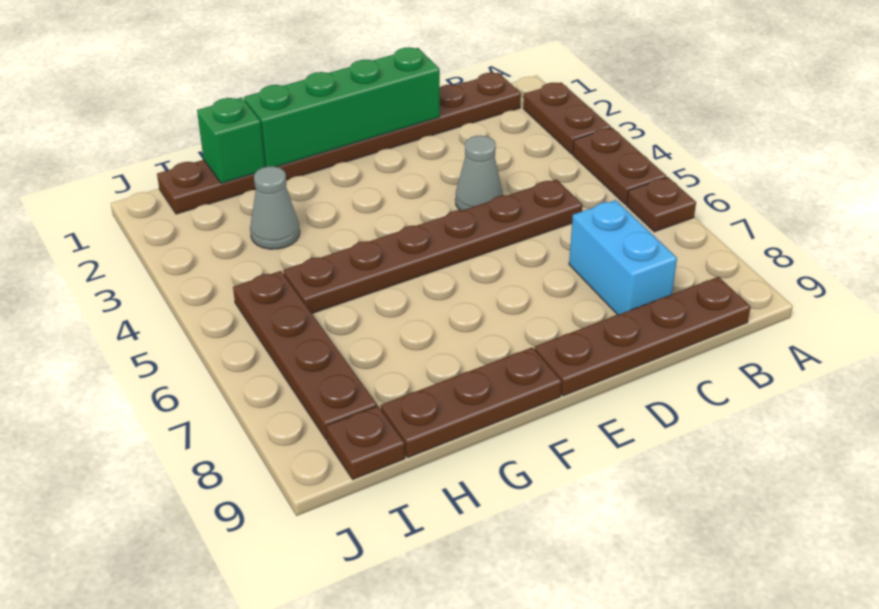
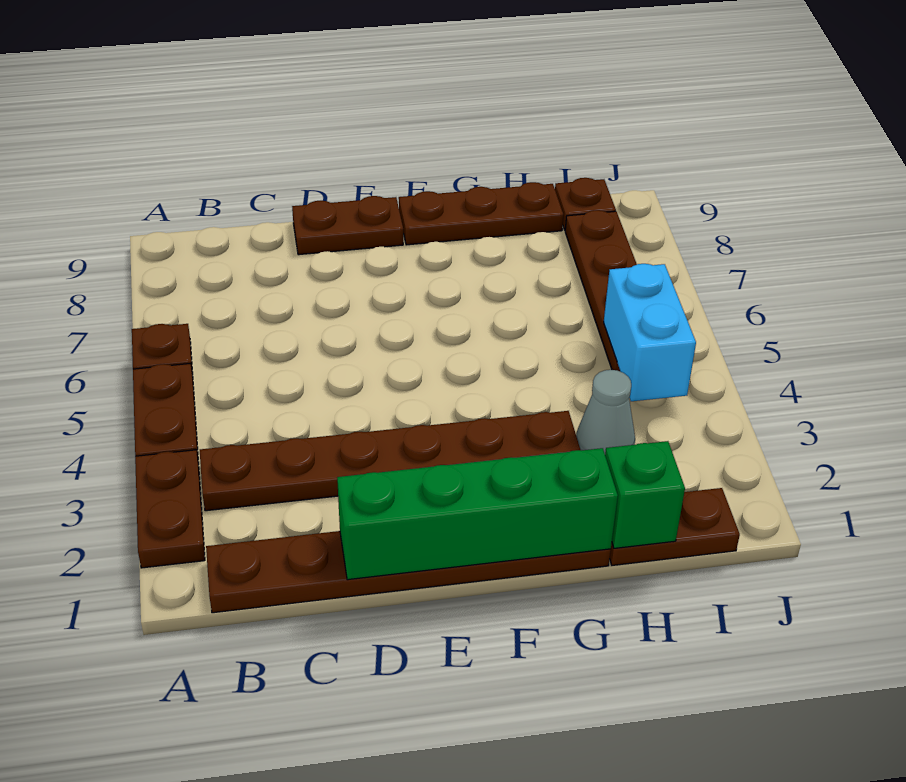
brown 1x4 plate [535,277,751,396] -> brown 1x2 plate [292,196,403,255]
brown 1x6 plate [283,179,582,313] -> brown 1x6 plate moved to [200,411,580,511]
cyan 1x2 brick [569,200,677,315] -> cyan 1x2 brick moved to [604,264,696,401]
grey 1x1 cone [455,136,503,210] -> none

